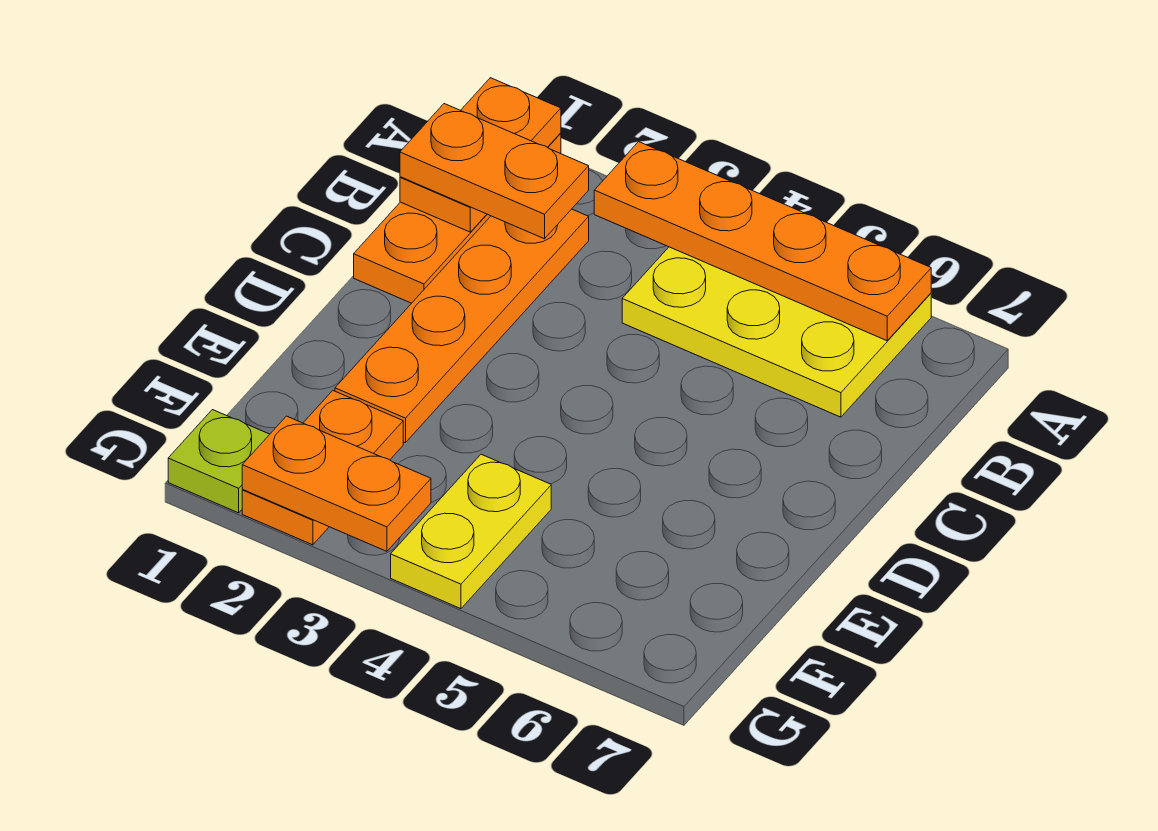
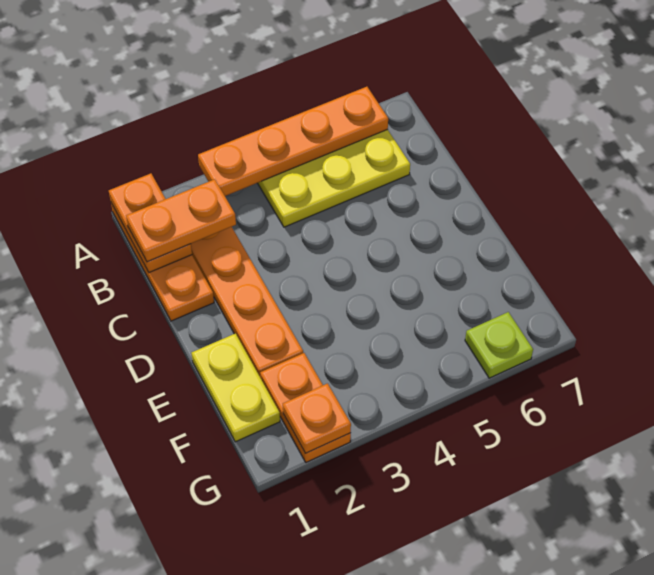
yellow 1x2 plate [391,454,551,609] -> yellow 1x2 plate moved to [191,333,280,442]
lime 1x1 plate [168,410,270,513] -> lime 1x1 plate moved to [465,312,533,378]
orange 1x2 plate [242,416,431,551] -> orange 1x1 plate [283,383,351,453]

